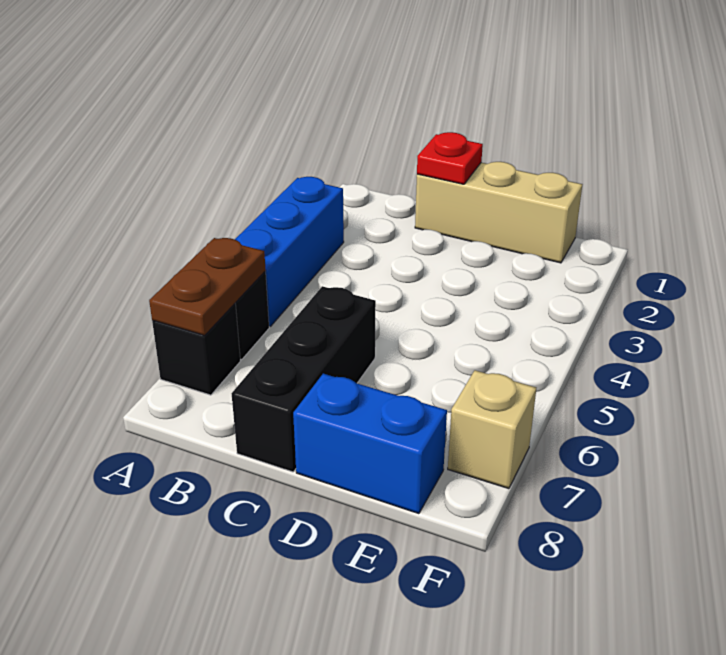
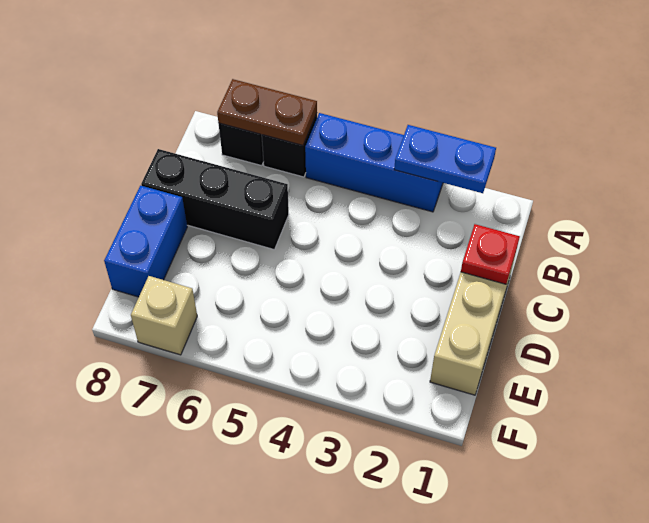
none -> blue 1x2 plate [394,125,496,193]

